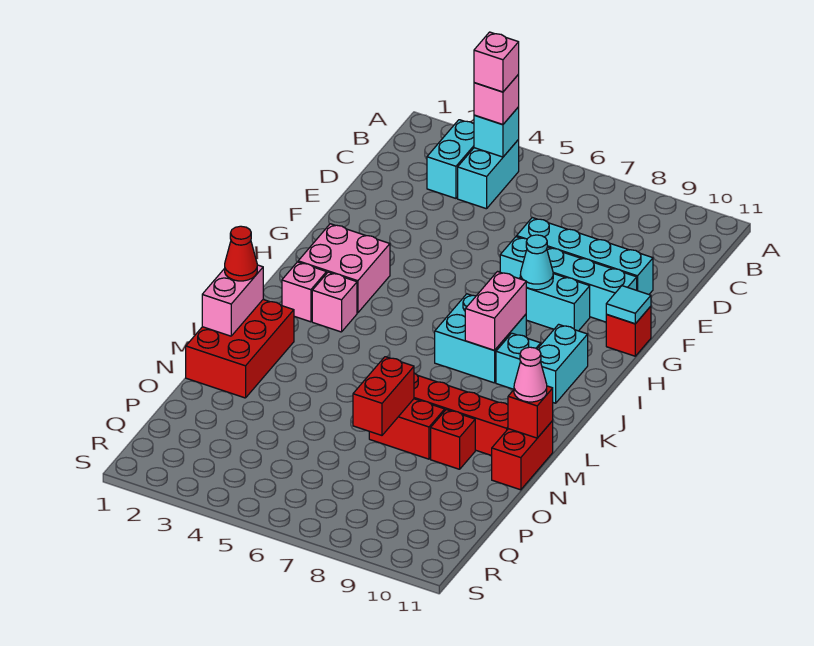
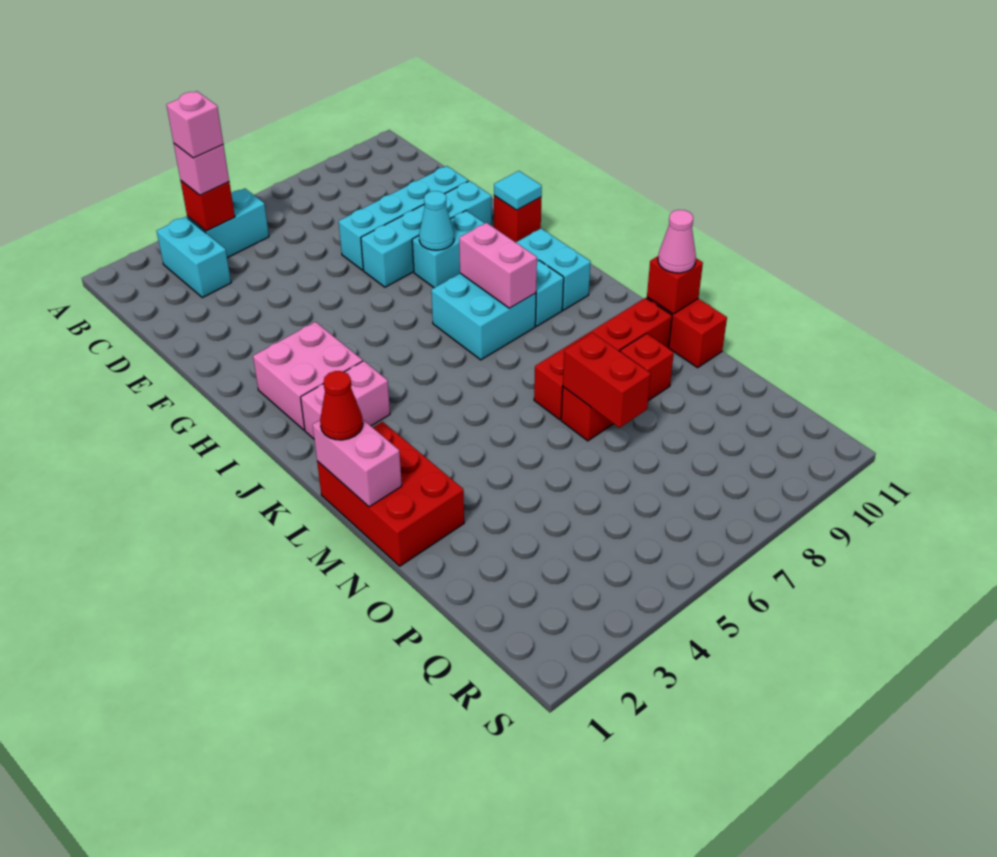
cyan 1x2 brick [458,140,519,209] -> cyan 1x2 brick turned to [187,189,269,258]
cyan 1x1 brick [474,107,519,157] -> red 1x1 brick [181,181,235,231]

